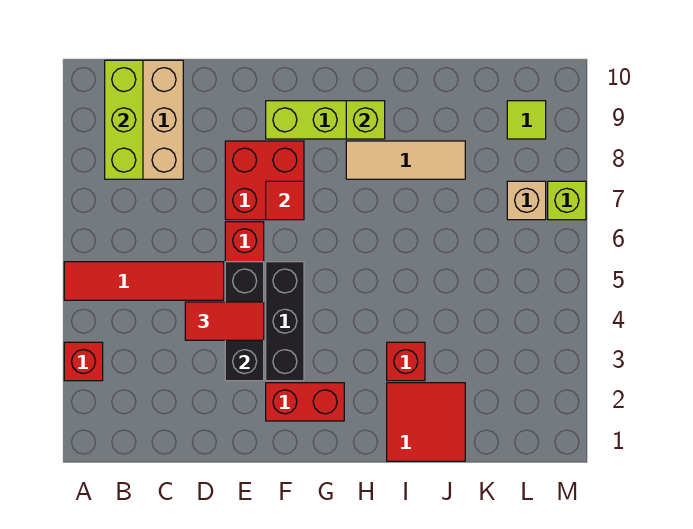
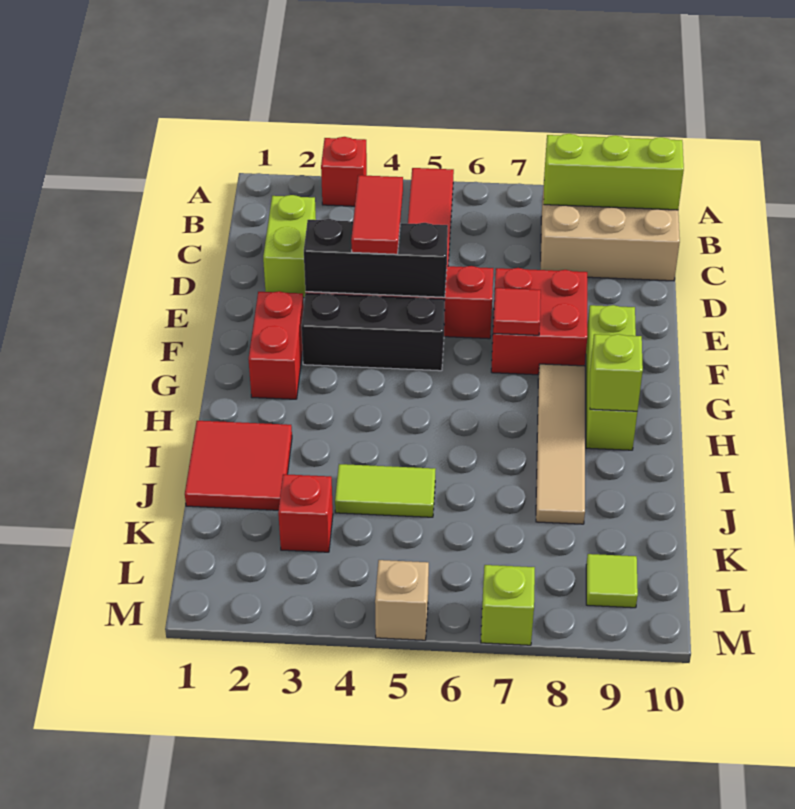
none -> lime 1x2 brick [263,195,316,298]
tan 1x3 tile [346,141,465,179] -> tan 1x4 tile [536,364,585,524]
red 1x1 brick [387,342,425,381] -> red 1x1 brick moved to [278,474,333,552]
none -> lime 1x2 tile [335,464,435,517]
tan 1x1 brick [507,181,546,220] -> tan 1x1 brick moved to [375,560,429,640]

